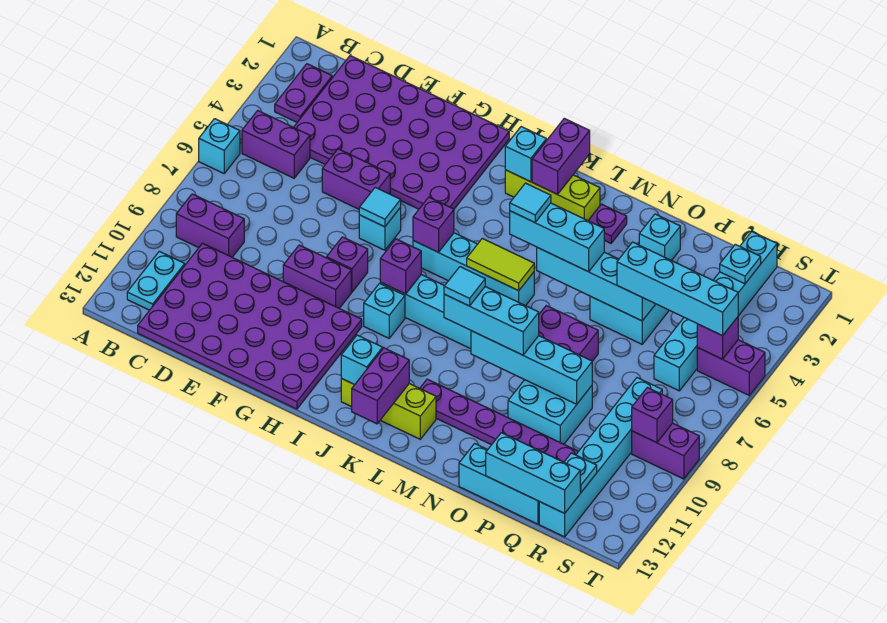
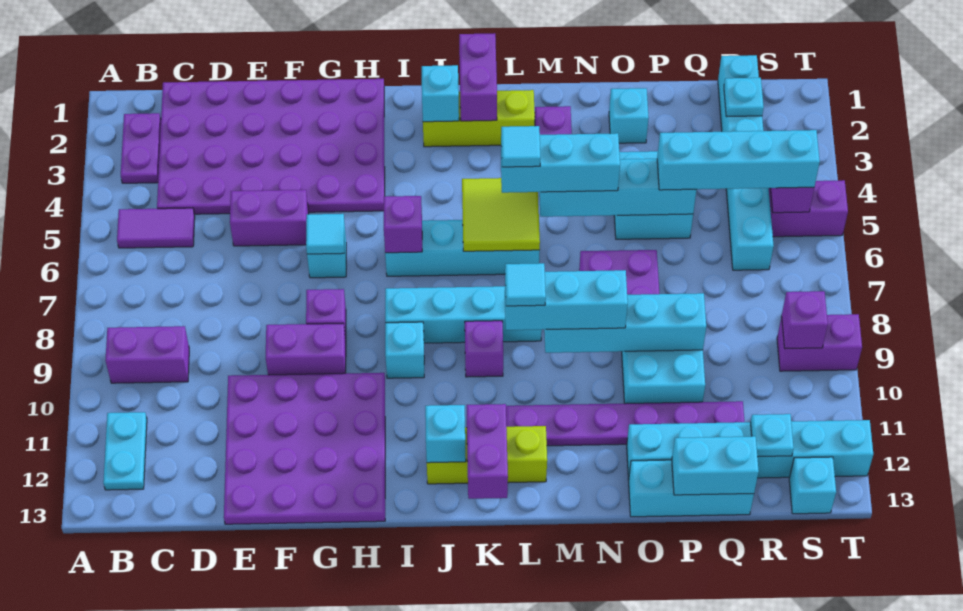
cyan 1x1 brick [199,119,240,173] -> cyan 1x1 brick moved to [789,457,836,514]
purple 1x2 brick [242,111,310,178] -> purple 1x2 tile [117,208,195,248]
purple 4x6 plate [138,243,362,409] -> purple 4x4 plate [224,373,385,524]
purple 1x1 brick [380,239,421,294] -> purple 1x1 brick moved to [465,321,503,377]
lime 1x2 tile [467,238,534,291] -> lime 2x2 tile [462,178,540,251]
cyan 1x3 brick [486,433,580,513] -> cyan 1x2 brick [672,436,759,495]
cyan 1x6 brick [539,378,662,537] -> cyan 1x6 brick turned to [627,420,873,480]

